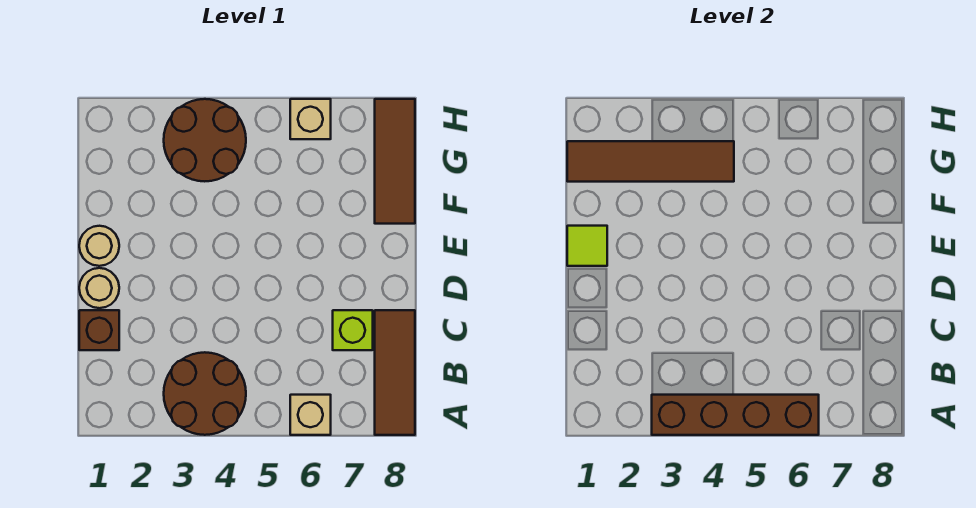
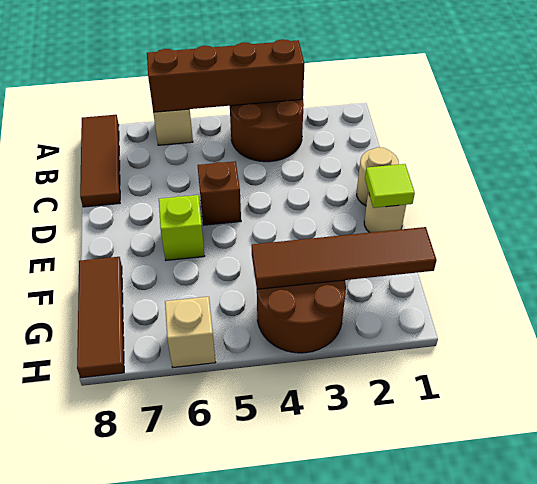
brown 1x1 brick [79,310,119,350] -> brown 1x1 brick moved to [198,161,241,225]
lime 1x1 brick [333,310,373,350] -> lime 1x1 brick moved to [159,195,205,260]

